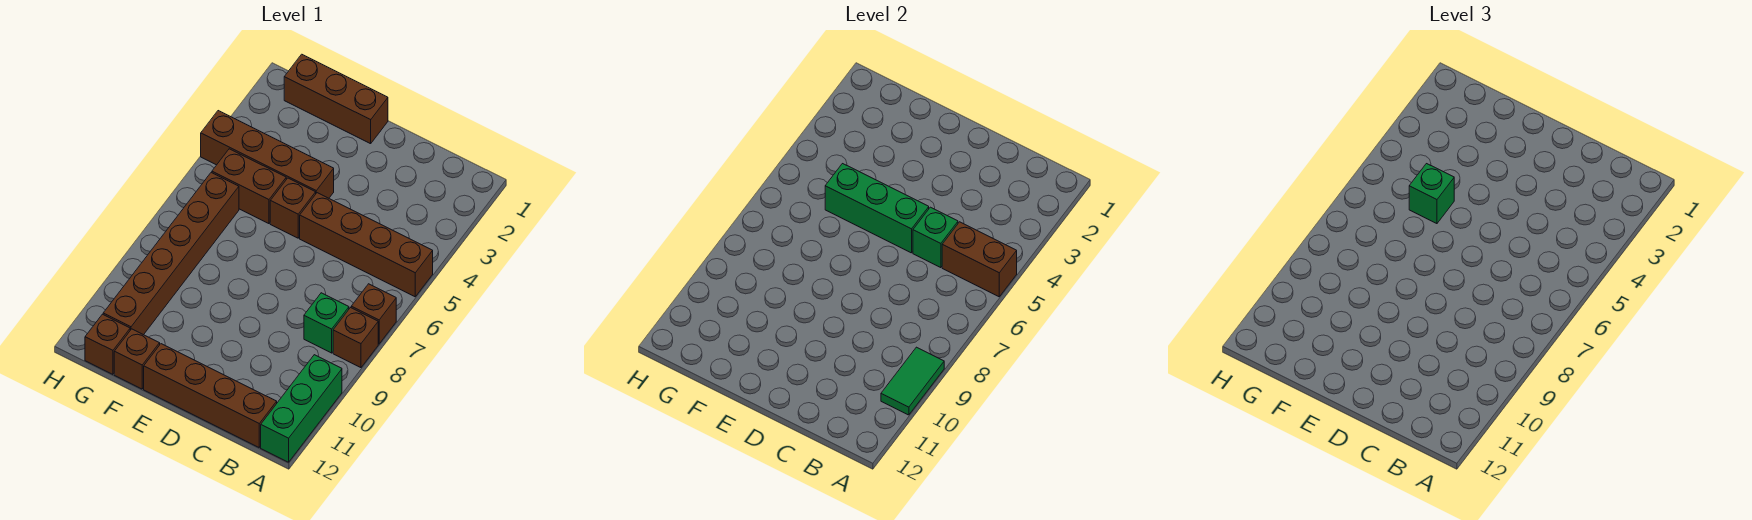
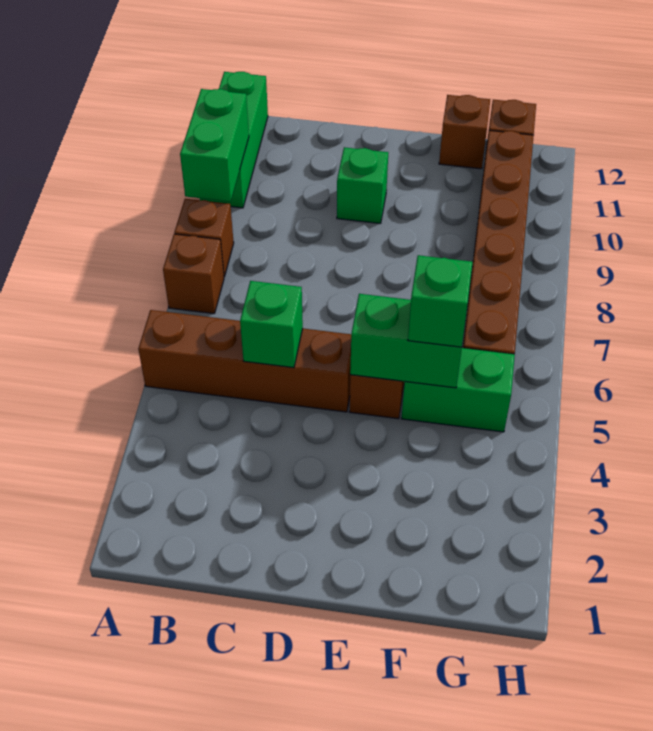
brown 1x2 brick [942,222,1017,297] -> none
green 1x2 tile [881,347,944,415] -> green 1x2 brick [180,89,249,202]
green 1x1 brick [304,293,349,353] -> green 1x1 brick moved to [337,147,388,224]
brown 1x4 brick [144,344,277,447] -> none
green 1x3 brick [825,164,929,253] -> green 1x2 brick [350,294,462,388]
brown 1x3 brick [284,54,388,144] -> none
brown 1x4 brick [201,111,334,198] -> none
brown 1x2 brick [212,149,286,224] -> green 1x2 brick [402,348,515,432]

